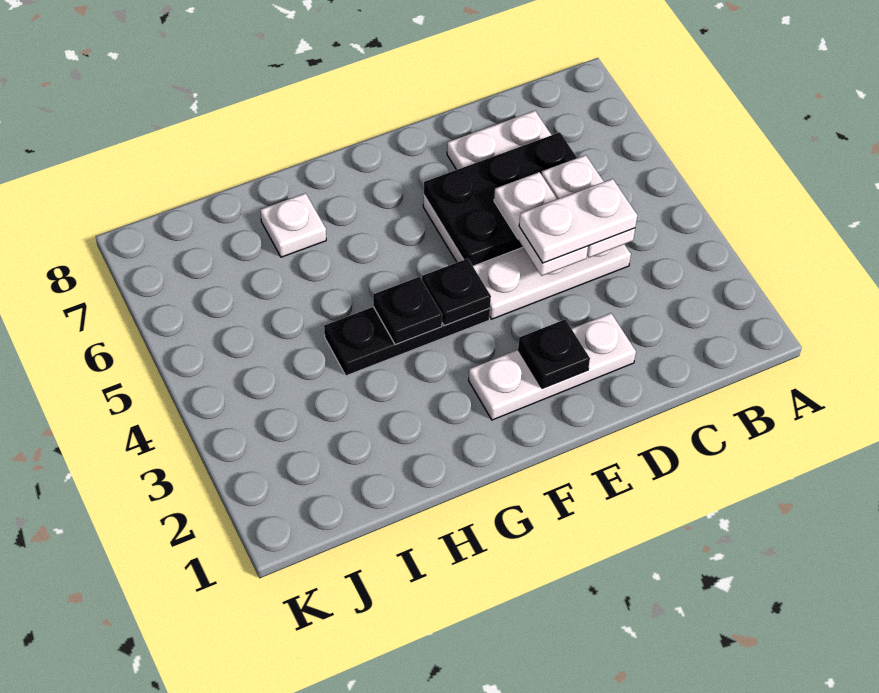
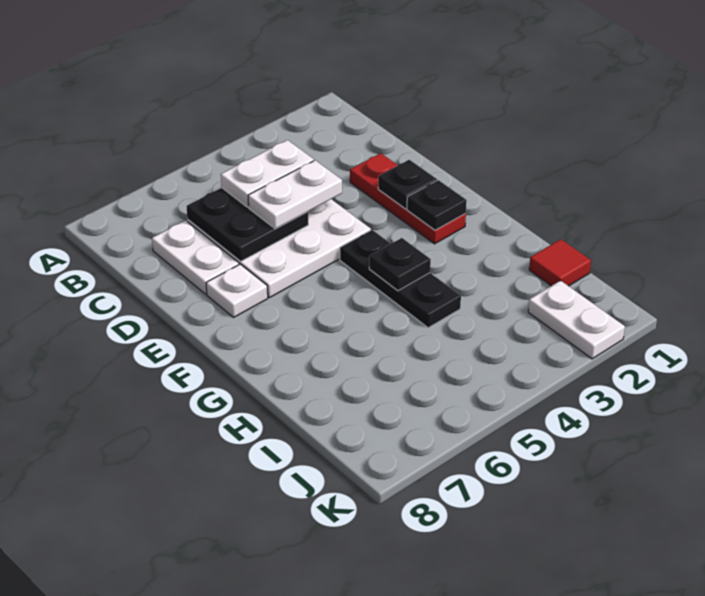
white 1x2 plate [519,179,637,263] -> white 1x2 plate moved to [528,280,625,359]
black 2x3 plate [424,132,577,266] -> black 2x2 plate [187,188,308,261]
white 1x3 plate [469,313,636,420] -> red 1x3 plate [350,153,466,244]
black 1x1 plate [422,259,491,326] -> black 1x1 plate moved to [407,180,467,230]
white 1x1 plate [260,193,326,257] -> white 1x1 plate moved to [206,264,268,317]
none -> red 1x1 tile [529,239,591,286]

